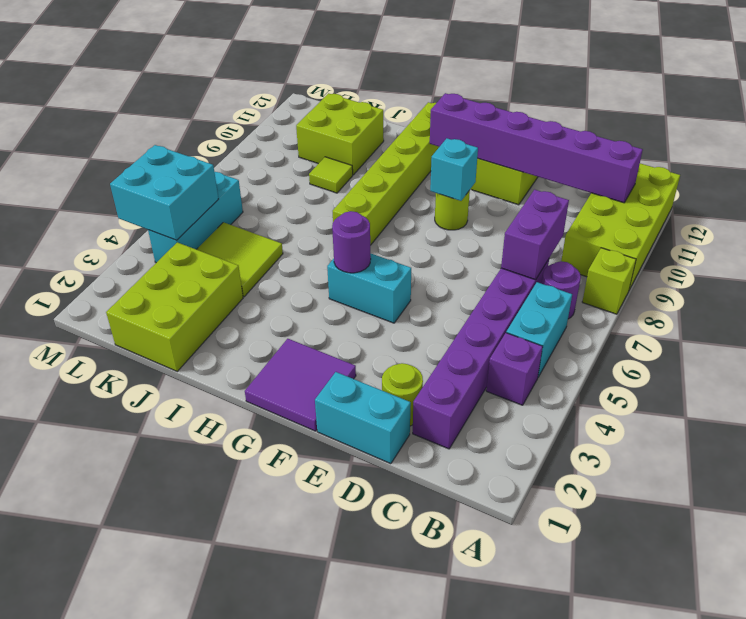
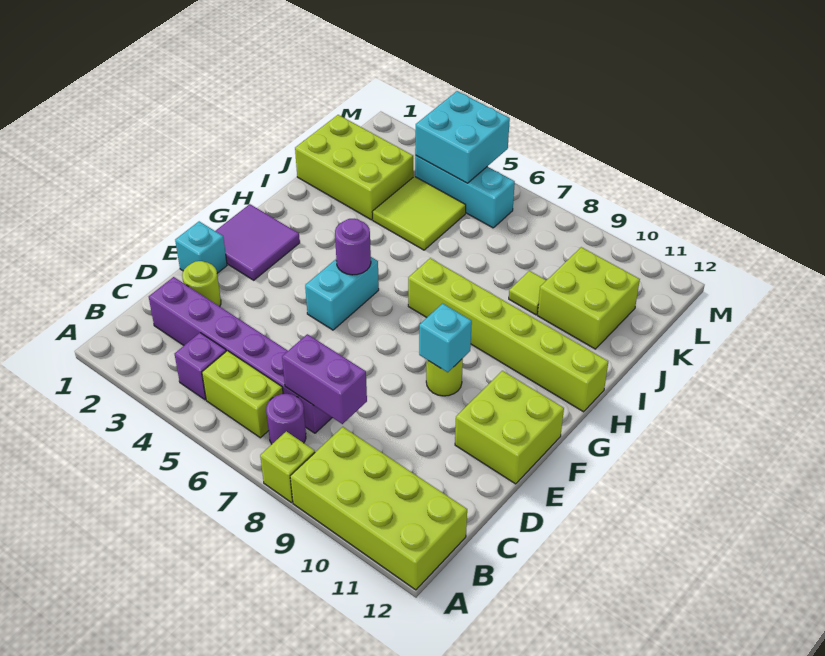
cyan 1x2 brick [506,282,572,377] -> lime 1x2 brick [202,351,283,438]
purple 1x6 brick [430,93,643,203] -> none
cyan 1x2 brick [315,372,411,464] -> cyan 1x1 brick [175,221,227,273]

